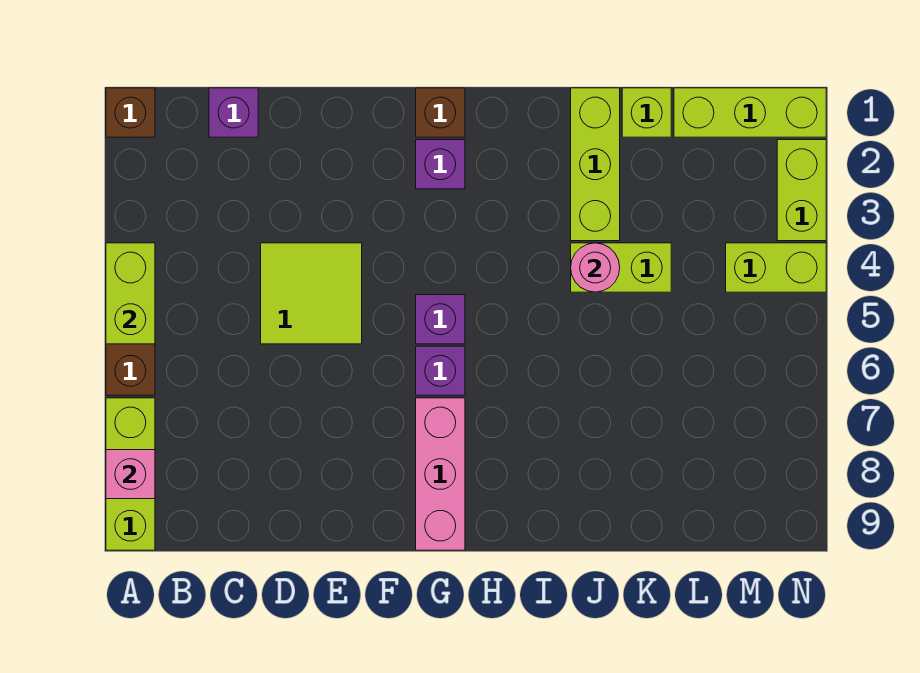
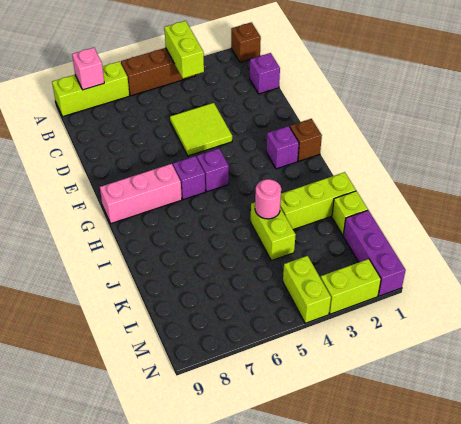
lime 1x2 brick [106,243,155,344] -> lime 1x2 brick turned to [164,21,204,78]
lime 1x3 brick [674,88,826,137] -> purple 1x3 brick [343,210,406,296]

